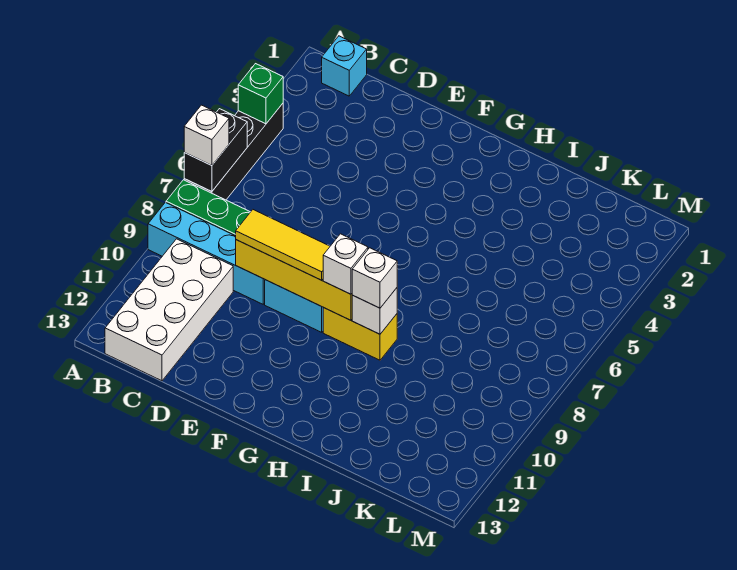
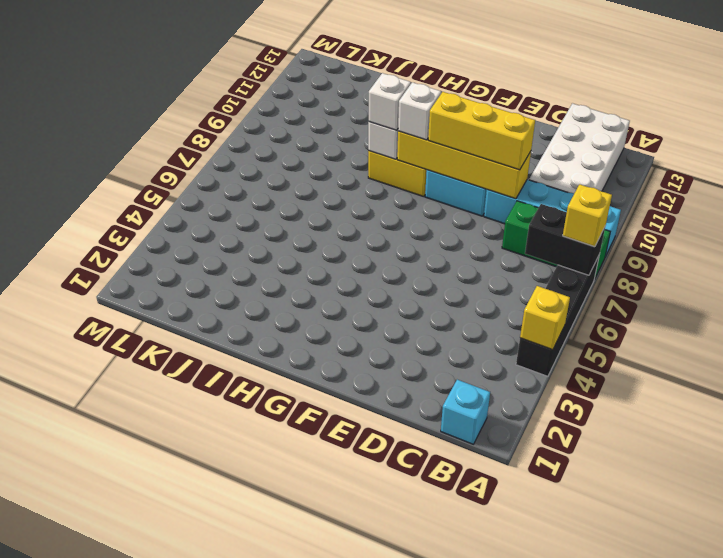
green 1x1 brick [238,64,283,124] -> yellow 1x1 brick [520,286,570,350]
black 1x2 brick [184,109,247,192] -> black 1x2 brick turned to [525,204,605,275]
white 1x1 brick [184,105,229,165] -> yellow 1x1 brick [563,184,612,247]
yellow 1x3 tile [236,210,330,280] -> yellow 1x3 brick [428,92,535,170]

